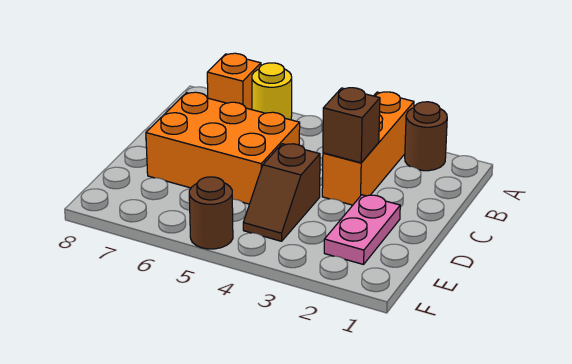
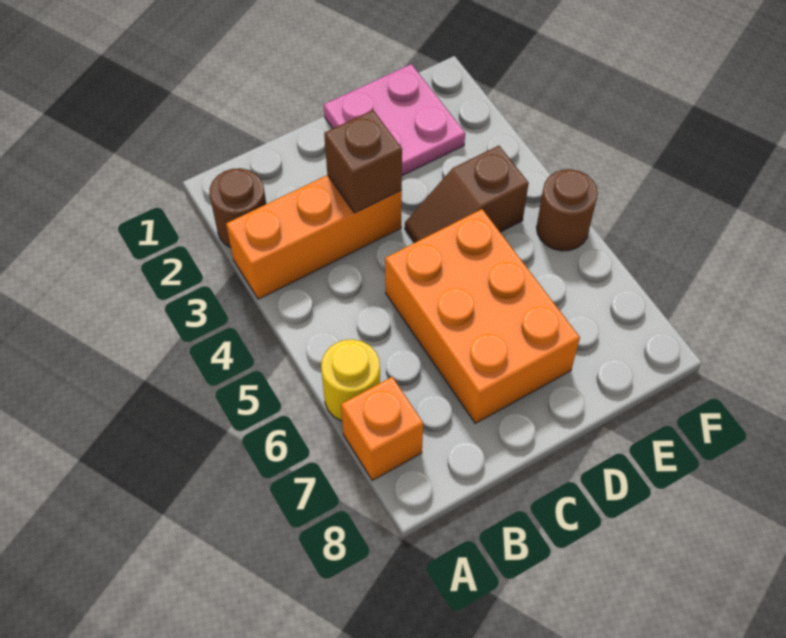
pink 1x2 plate [324,195,400,265] -> pink 2x2 plate [324,64,465,176]
brown 1x2 slope [243,144,320,241] -> brown 1x2 slope turned to [405,146,529,242]

